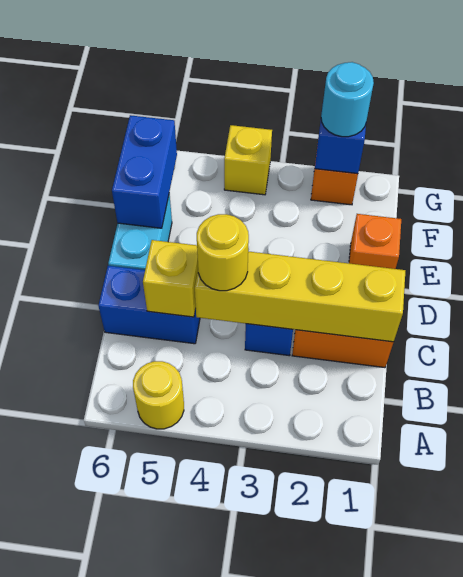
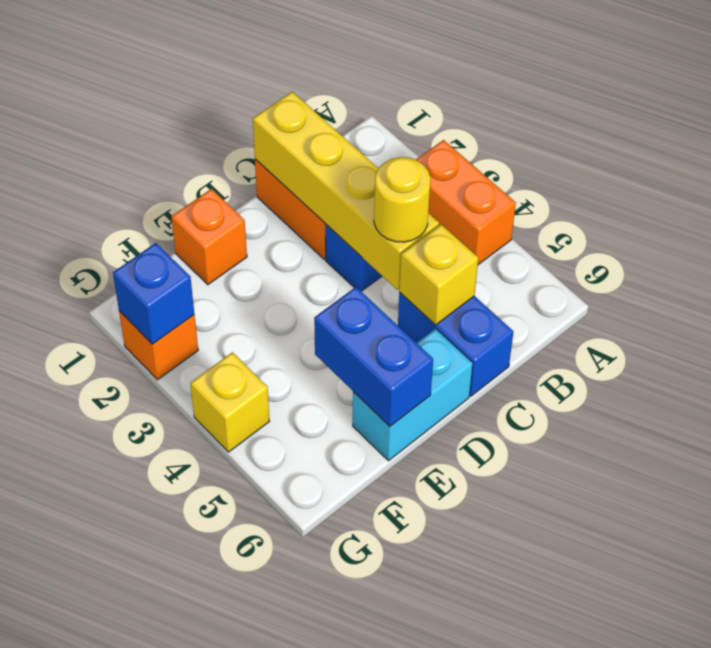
none -> orange 1x2 brick [416,140,516,265]
yellow 1x1 round brick [133,361,184,429] -> none
blue 1x2 brick [112,115,177,228] -> blue 1x2 brick turned to [314,287,433,426]
cyan 1x1 round brick [321,62,374,137] -> none

